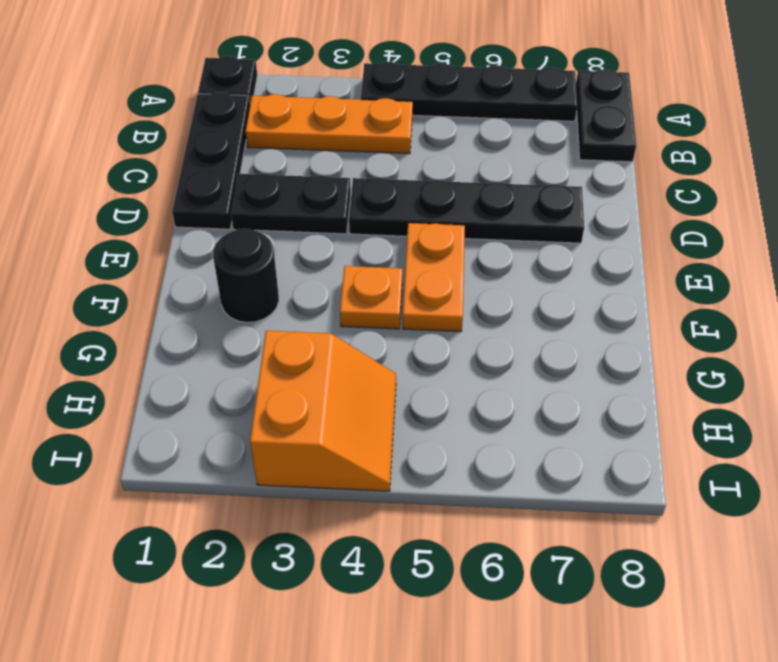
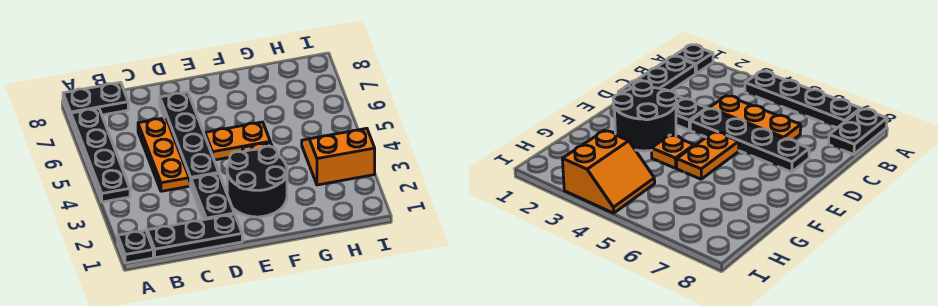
orange 1x3 plate [246,94,413,154] -> orange 1x3 plate moved to [138,118,189,191]
black 1x1 round brick [213,229,279,323] -> black 2x2 round brick [227,146,287,217]

